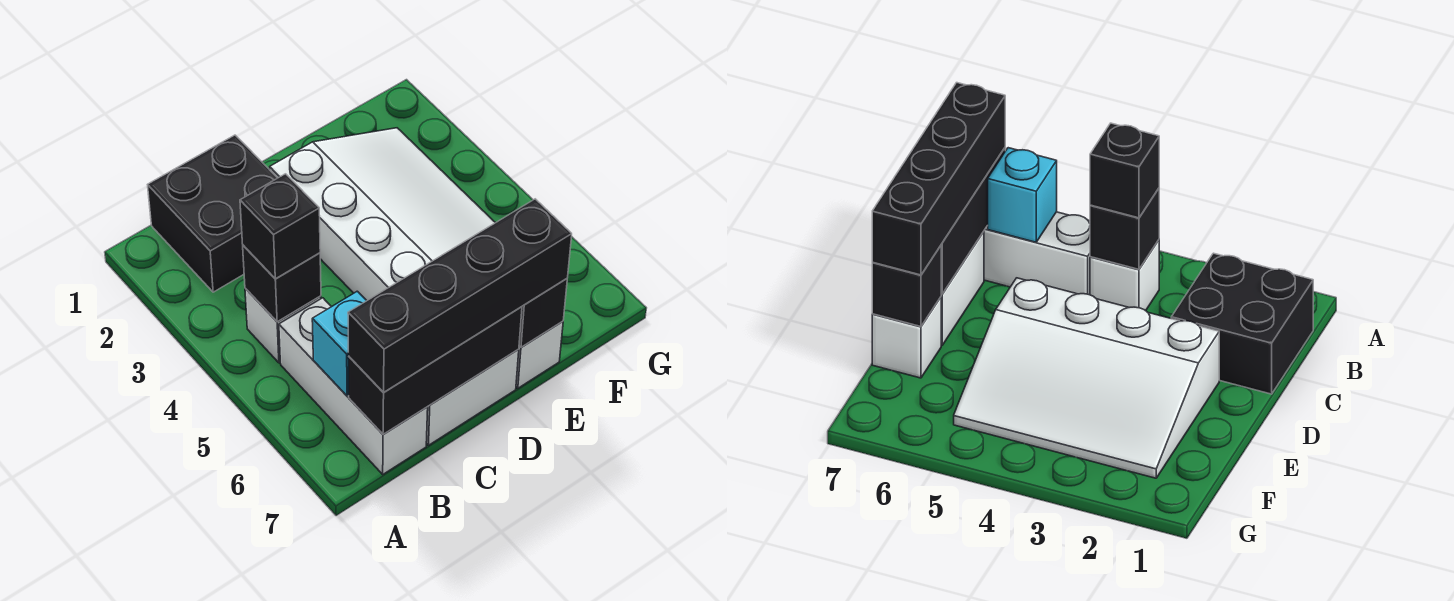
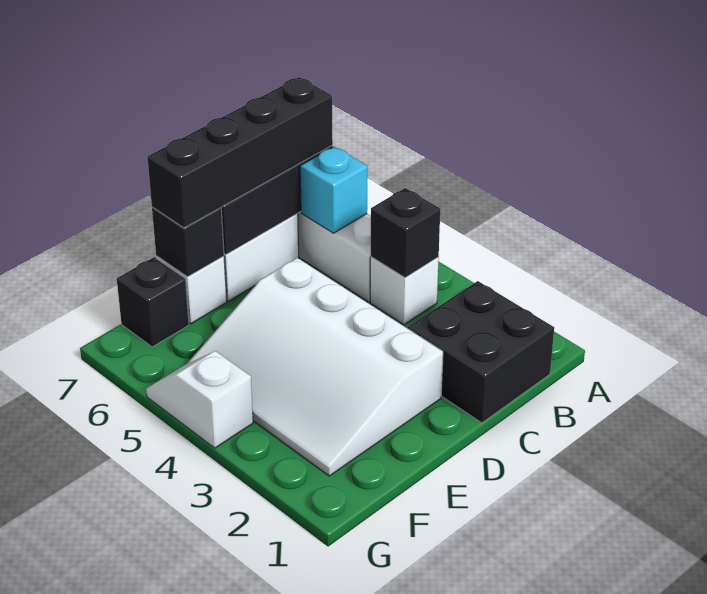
black 1x1 brick [240,174,320,279] -> black 1x1 brick moved to [117,257,189,347]
none -> white 1x2 slope [146,351,253,448]

